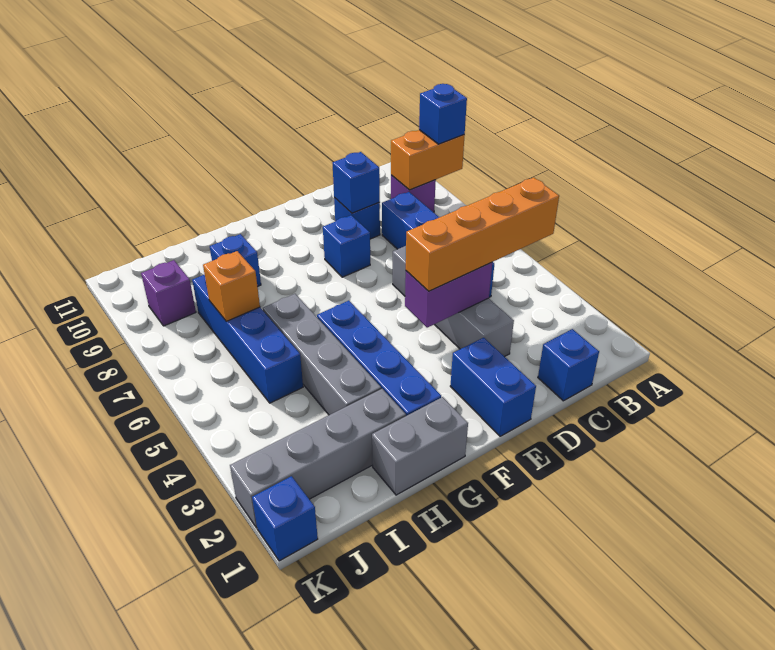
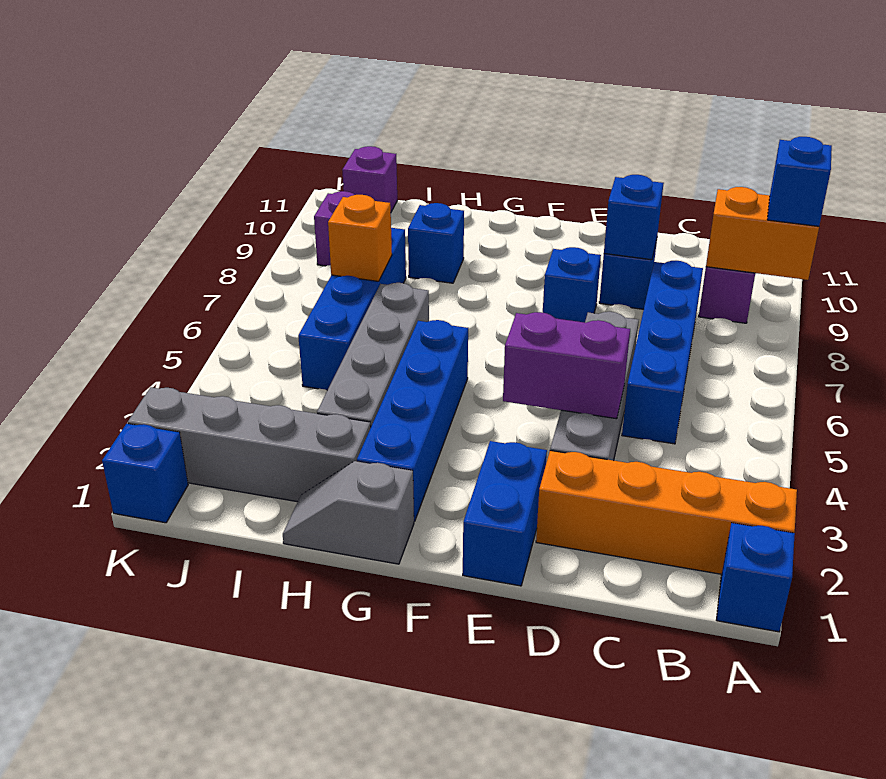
orange 1x4 brick [406,178,559,291] -> orange 1x4 brick moved to [536,451,797,574]
blue 1x1 brick [538,329,599,401] -> blue 1x1 brick moved to [717,523,795,632]
grey 1x2 brick [372,397,468,495] -> grey 1x2 slope [283,461,414,564]
none -> purple 1x1 brick [342,146,397,212]

